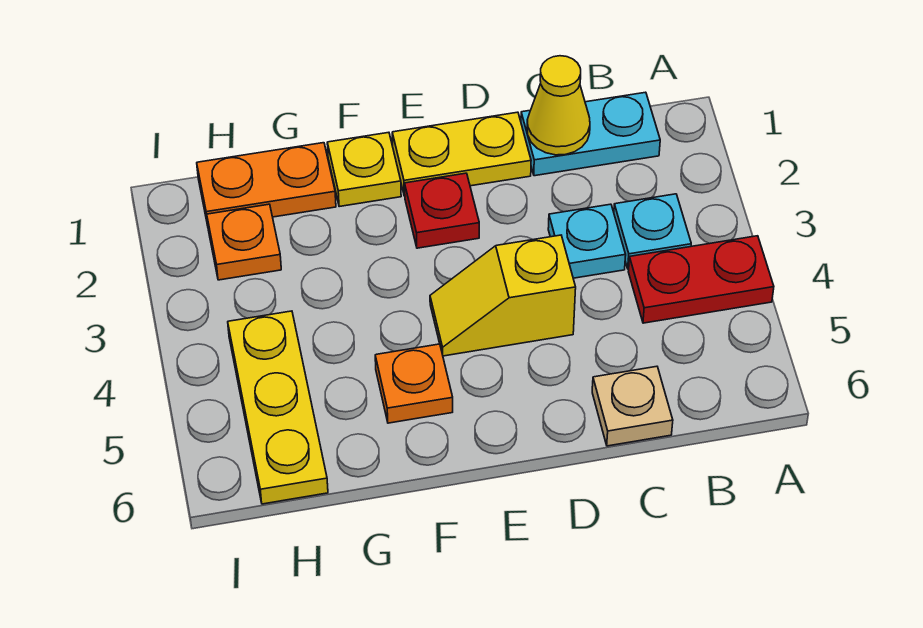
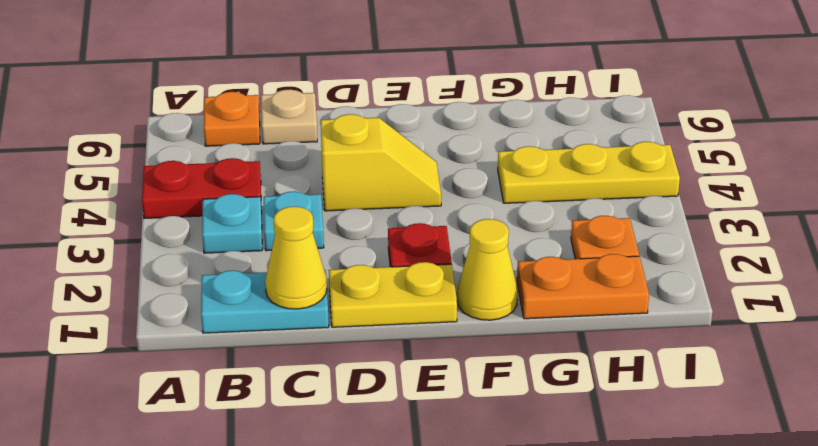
yellow 1x1 plate [327,132,401,207] -> yellow 1x1 cone [457,219,518,320]
orange 1x1 plate [375,344,453,423] -> orange 1x1 plate moved to [204,92,260,146]
yellow 1x3 plate [228,311,328,504] -> yellow 1x3 plate turned to [498,142,680,203]

